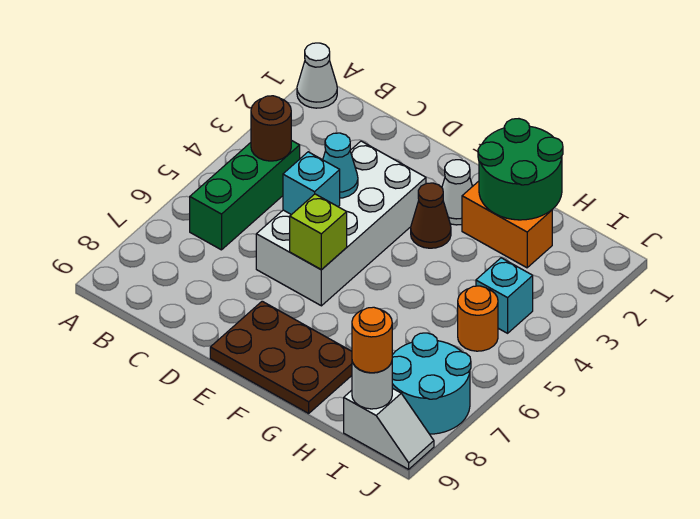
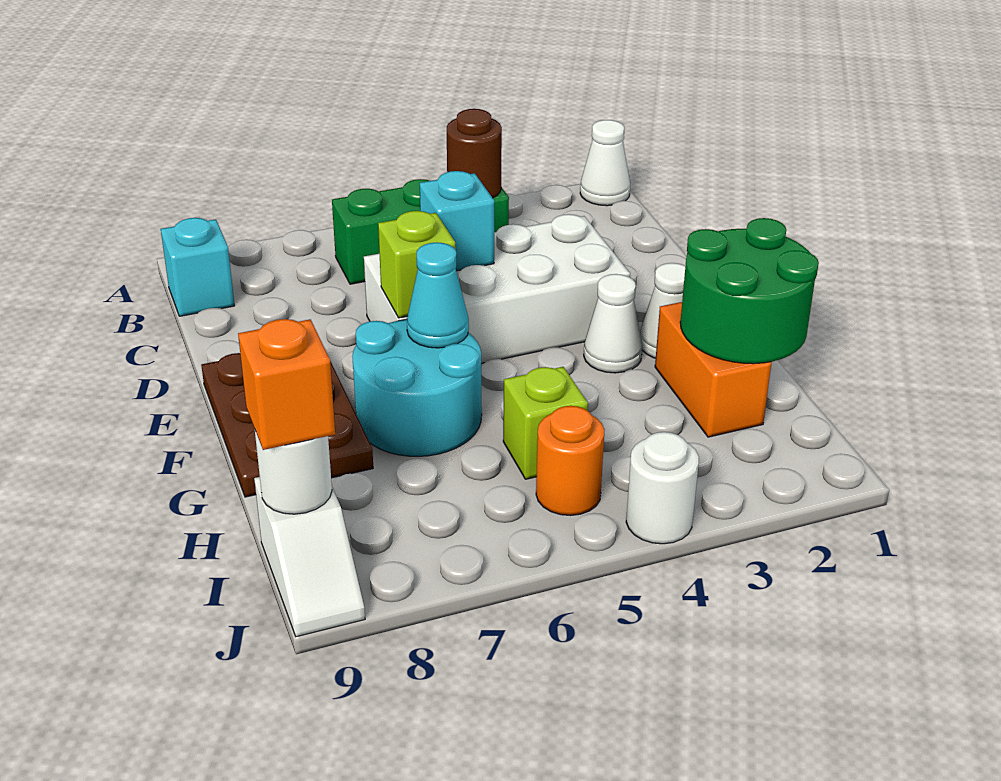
cyan 1x1 cone [323,133,358,198] -> cyan 1x1 cone moved to [407,242,469,348]
brown 1x1 cone [411,183,451,248] -> white 1x1 cone [584,274,642,373]
none -> lime 1x1 brick [503,367,588,479]
cyan 1x1 brick [476,258,533,333] -> cyan 1x1 brick moved to [161,218,235,316]
cyan 2x2 round brick [392,333,471,434] -> cyan 2x2 round brick moved to [352,319,482,456]
orange 1x1 round brick [352,307,392,373] -> orange 1x1 brick [238,319,335,450]
none -> white 1x1 round brick [626,432,699,544]

